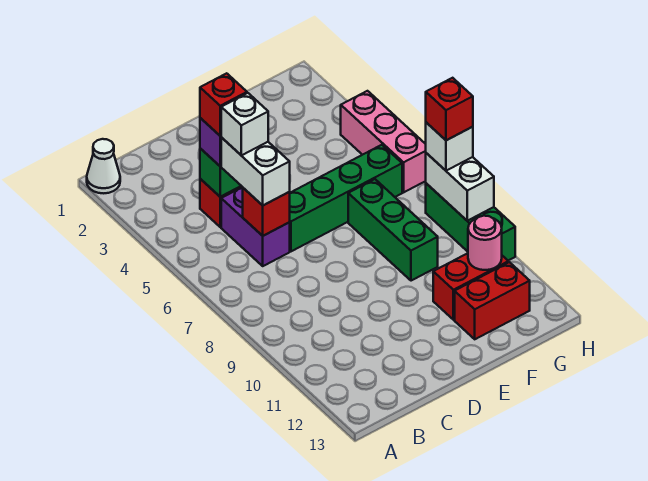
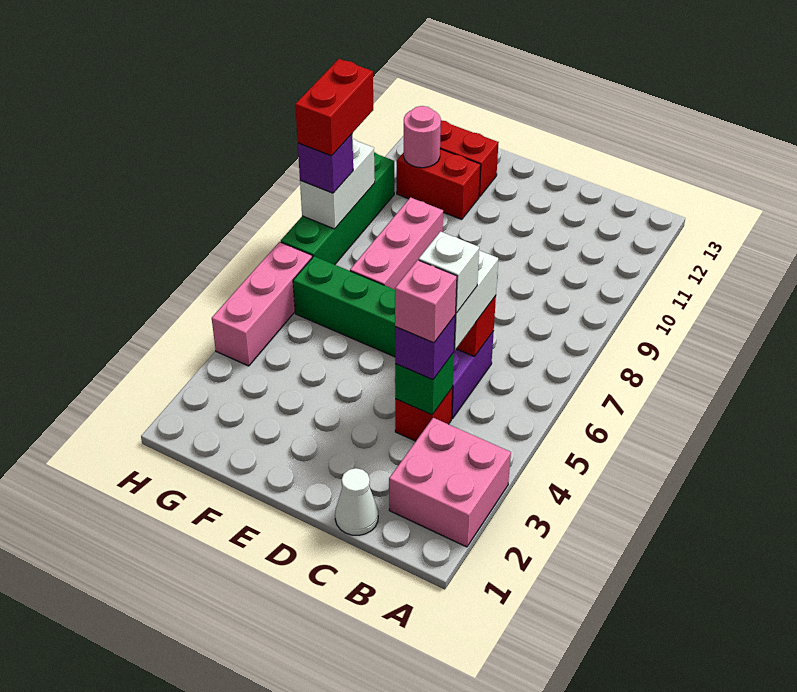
white 1x1 cone [87,139,120,193] -> white 1x1 cone moved to [335,468,378,535]
none -> pink 2x2 brick [389,418,511,547]
red 1x1 brick [200,73,247,136] -> pink 1x1 brick [395,260,457,343]
green 1x3 brick [348,179,438,281] -> pink 1x3 brick [350,197,443,290]
green 1x3 brick [426,183,515,260] -> green 1x4 brick [281,152,394,265]
white 1x1 brick [426,122,473,171] -> purple 1x1 brick [298,134,353,193]
red 1x1 brick [426,78,473,140] -> red 1x2 brick [295,59,373,156]

